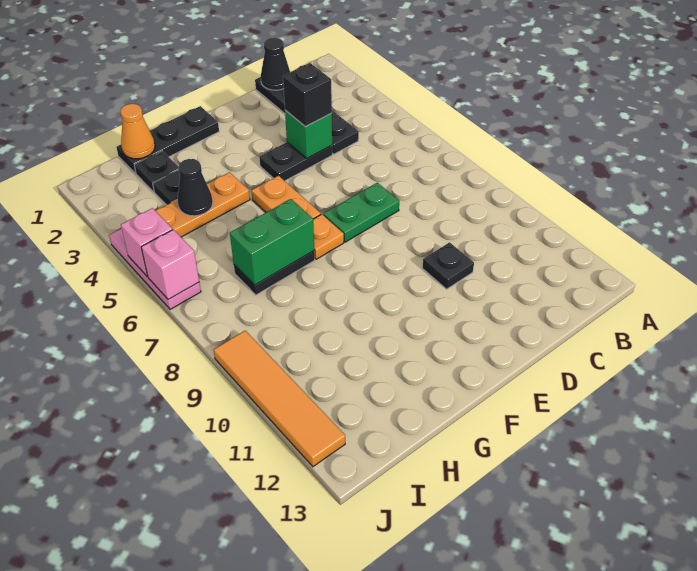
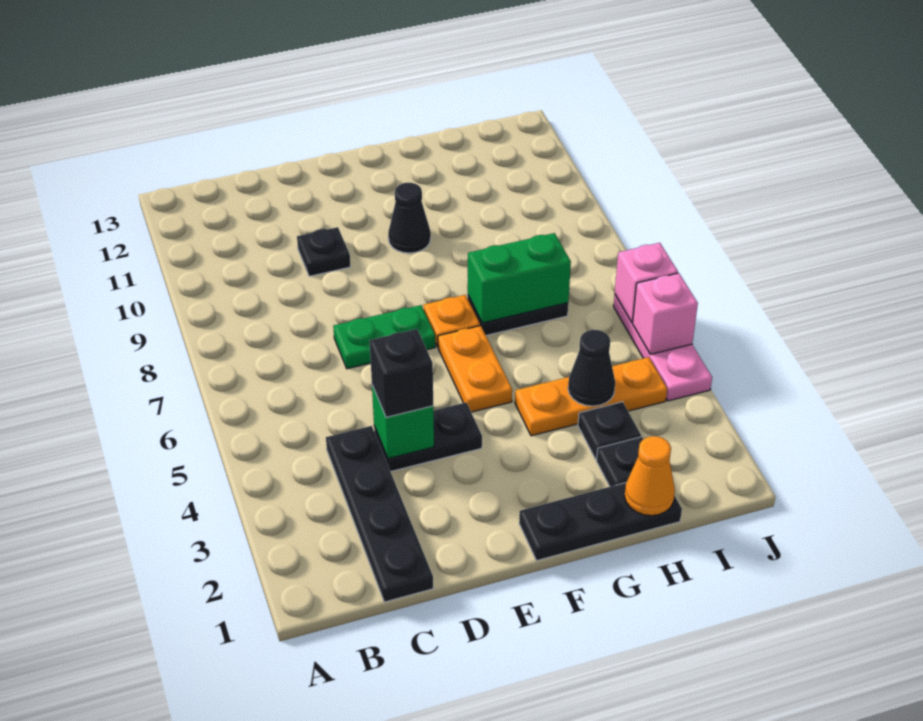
black 1x1 cone [261,38,290,90] -> black 1x1 cone moved to [388,183,431,253]
orange 1x4 tile [214,331,345,467] -> none

